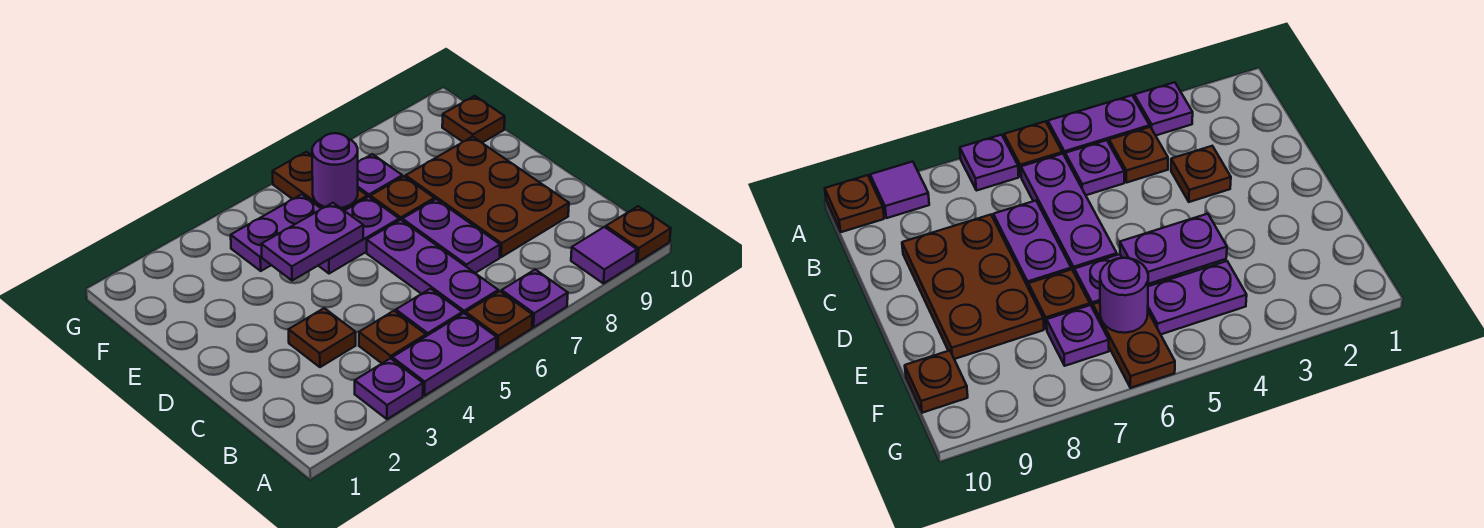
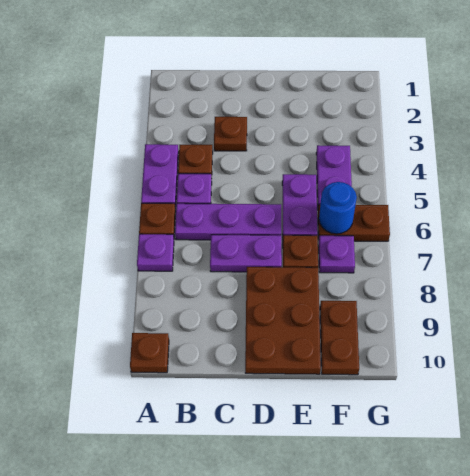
purple 1x1 plate [355,358,423,419] -> none
purple 1x1 tile [571,227,637,284] -> none
brown 2x3 plate [406,137,569,257] -> brown 2x3 plate turned to [245,267,321,374]
purple 1x2 plate [261,203,363,281] -> none
purple 1x1 round brick [312,133,358,208] -> blue 1x1 round brick [319,182,357,234]
brown 1x1 plate [442,96,505,143] -> brown 1x2 plate [320,301,359,375]

